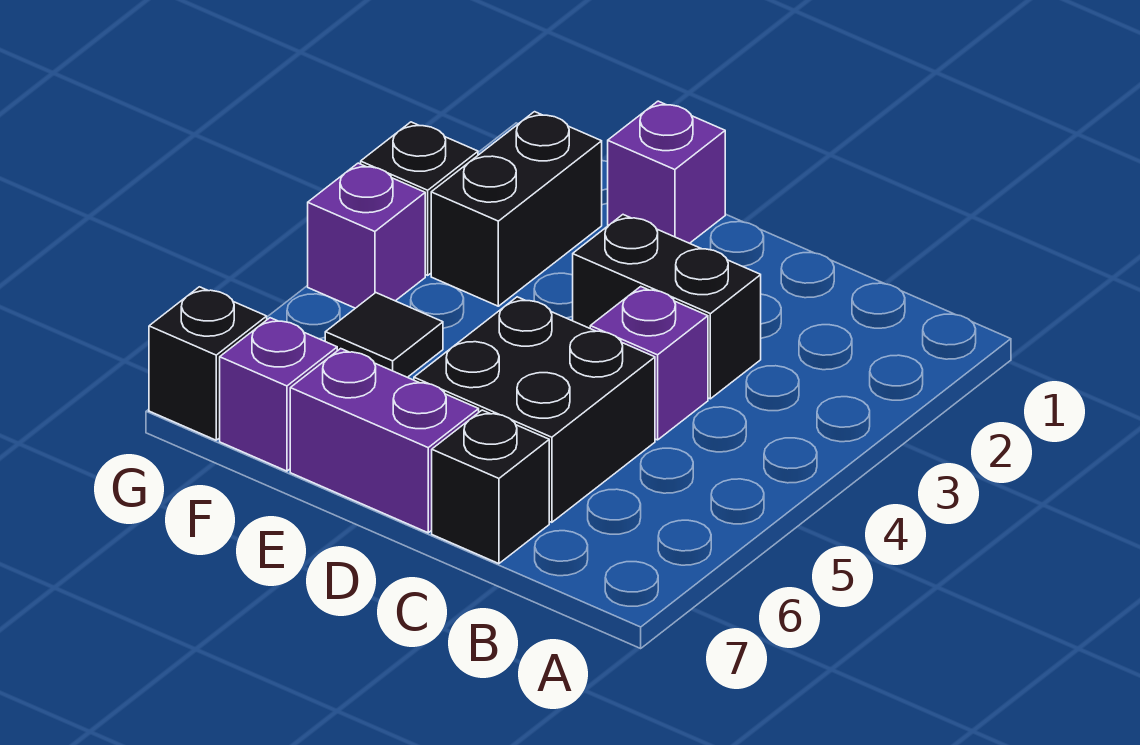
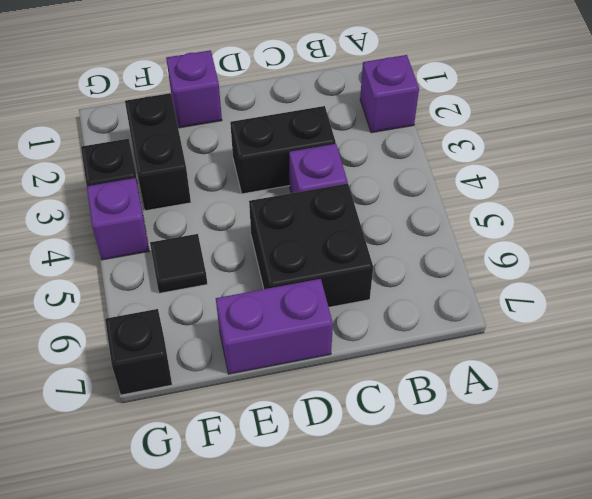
black 1x1 brick [432,410,549,564] -> none
purple 1x1 brick [220,318,337,471] -> purple 1x1 brick moved to [360,55,419,133]

